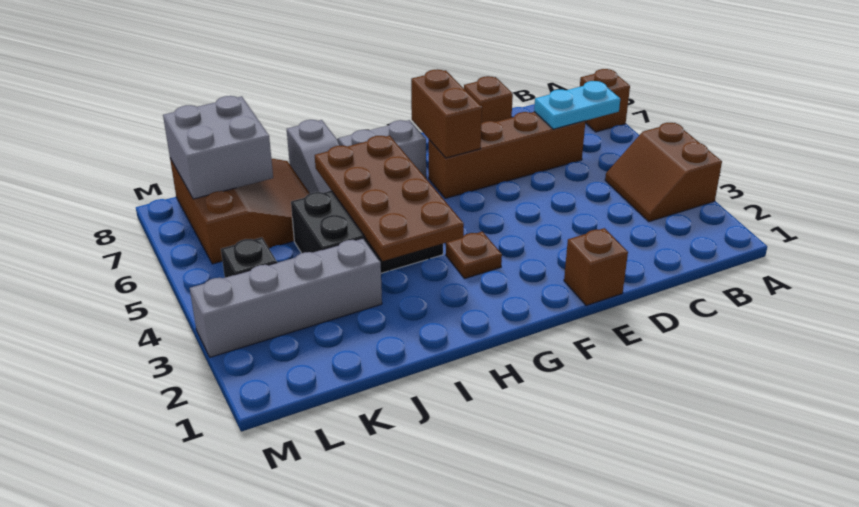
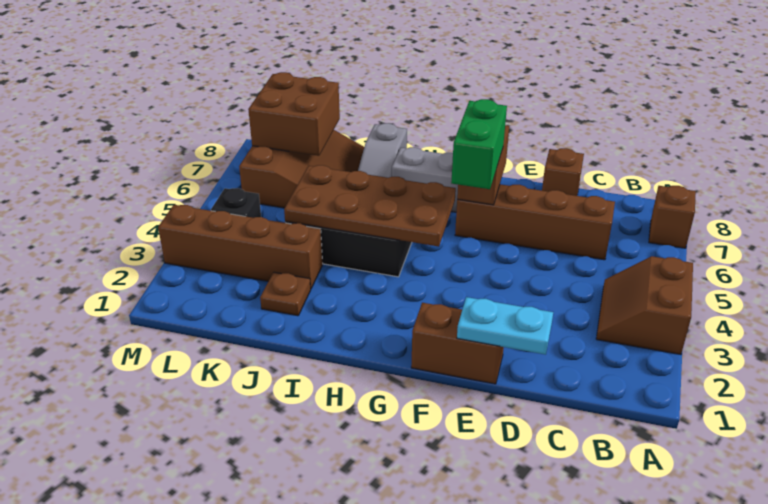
cyan 1x2 plate [534,81,620,129] -> cyan 1x2 plate moved to [457,297,553,355]
brown 1x1 brick [564,228,628,305] -> brown 1x2 brick [411,303,504,384]
none -> green 1x2 brick [451,99,507,189]
brown 1x1 plate [446,232,502,279] -> brown 1x1 plate moved to [260,272,311,316]
brown 2x4 plate [315,136,464,261] -> brown 2x4 plate turned to [284,165,456,247]
grey 1x4 brick [190,238,382,357] -> brown 1x4 brick [158,205,323,289]
grey 2x2 brick [163,96,273,199] -> brown 2x2 brick [248,72,340,156]

